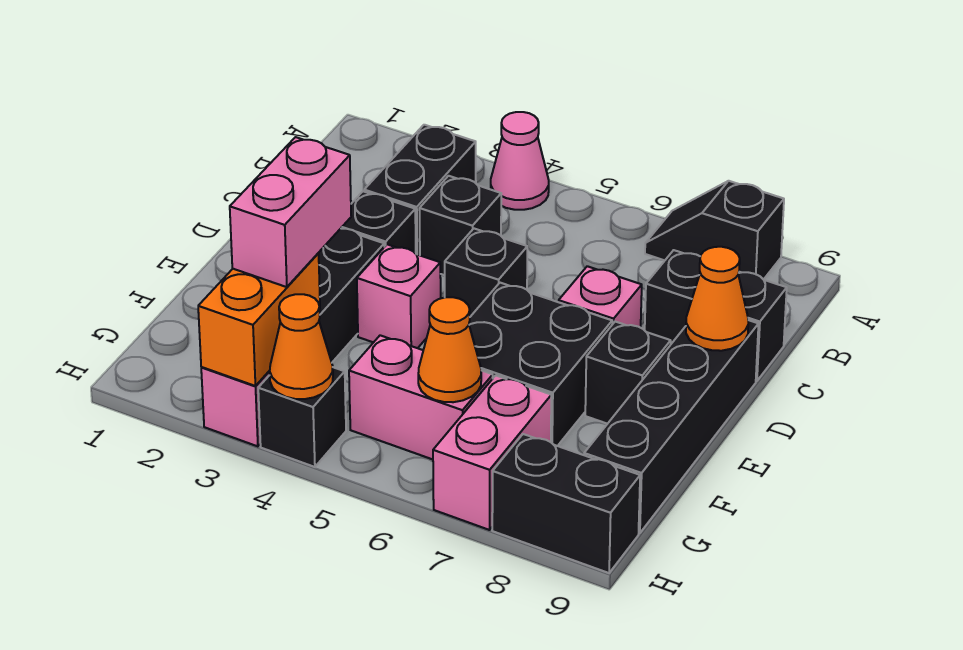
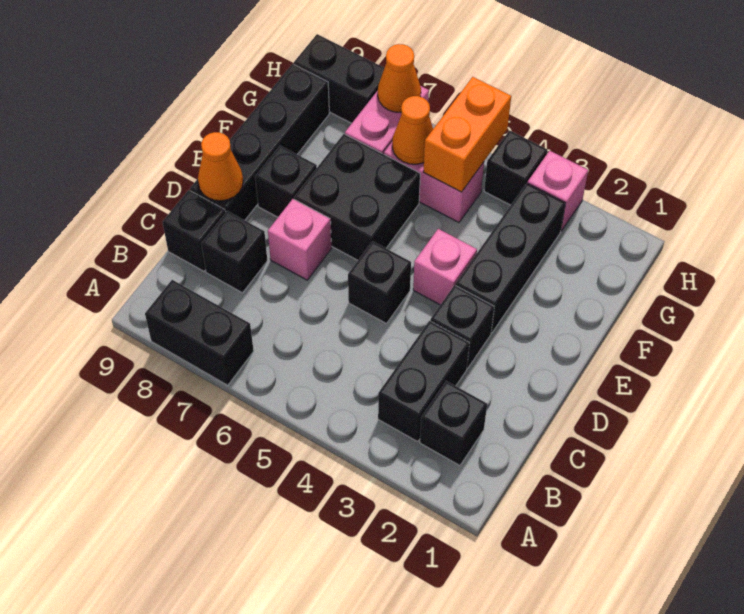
pink 1x1 cone [491,112,549,210] -> none
black 1x2 slope [645,181,784,280] -> black 1x2 brick [145,280,254,385]
black 1x1 brick [419,176,501,275] -> black 1x1 brick moved to [420,381,487,466]
pink 1x2 brick [230,137,351,287] -> none
orange 1x2 brick [198,254,320,386] -> orange 1x2 brick moved to [423,77,511,192]
orange 1x1 cone [270,294,333,399] -> orange 1x1 cone moved to [378,44,421,112]

